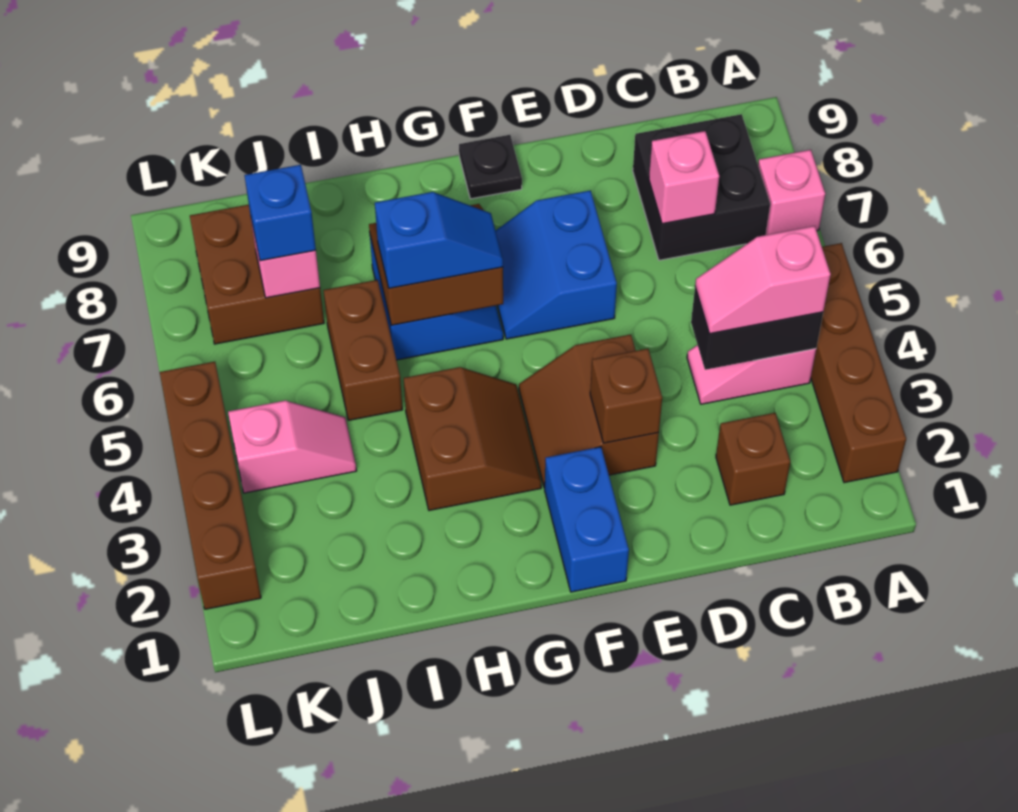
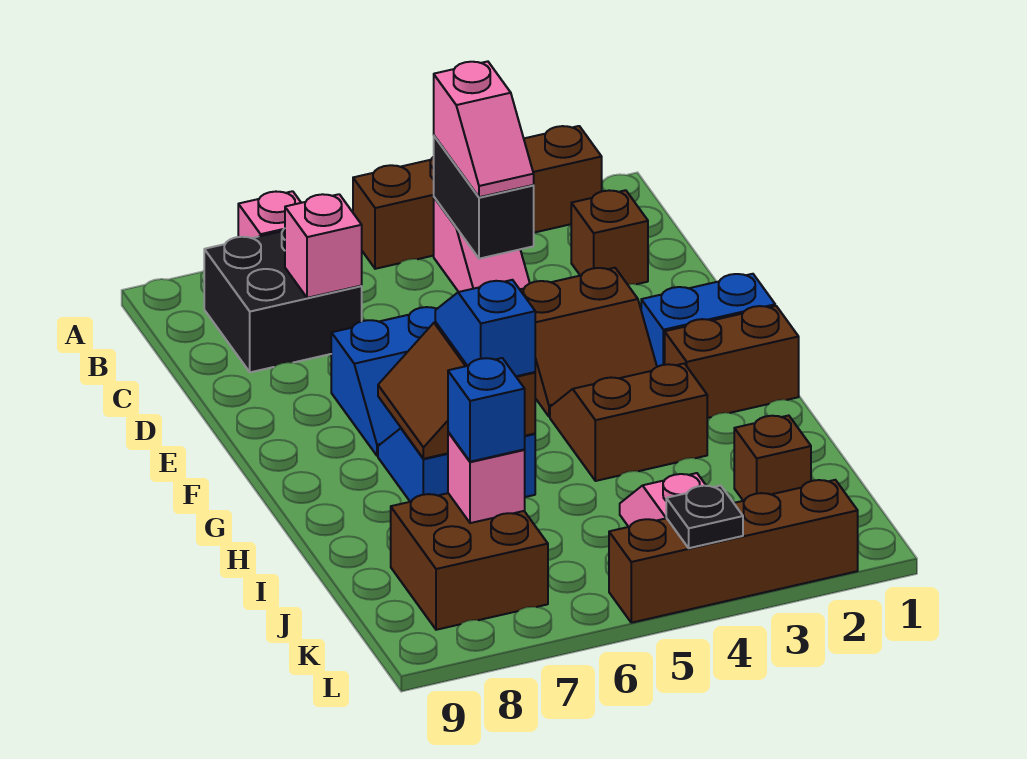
brown 1x1 brick [590,349,662,443] -> brown 1x1 brick moved to [734,416,811,501]
black 1x1 plate [459,135,522,199] -> black 1x1 plate moved to [666,486,743,548]
brown 1x2 brick [323,280,402,420] -> brown 1x2 brick moved to [665,306,799,418]

